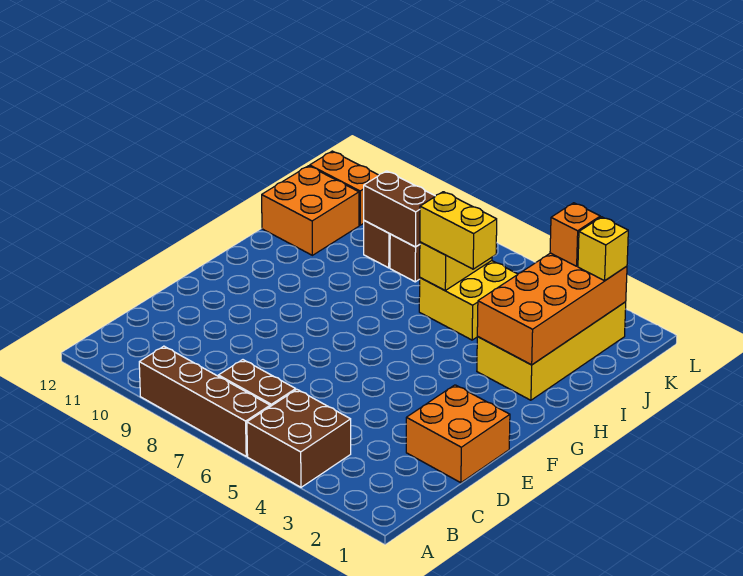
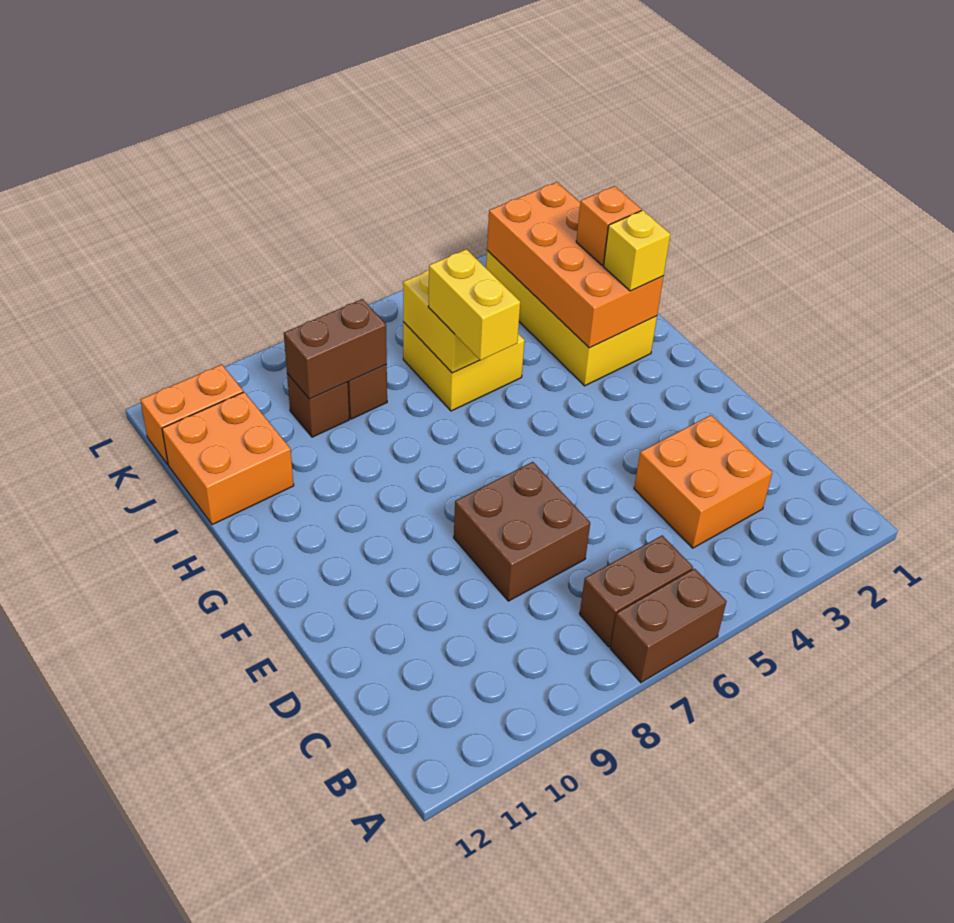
brown 2x2 brick [247,390,351,487] -> brown 2x2 brick moved to [454,462,590,601]
brown 1x4 brick [139,346,270,456] -> brown 1x2 brick [610,569,727,683]
orange 2x2 brick [406,385,510,483] -> orange 2x2 brick moved to [634,415,773,548]
yellow 1x2 brick [420,192,497,269] -> yellow 1x2 brick turned to [428,249,520,360]
yellow 1x1 brick [578,217,628,281] -> yellow 1x1 brick moved to [604,210,670,291]
orange 1x1 brick [550,203,600,266] -> orange 1x1 brick moved to [576,186,641,266]

